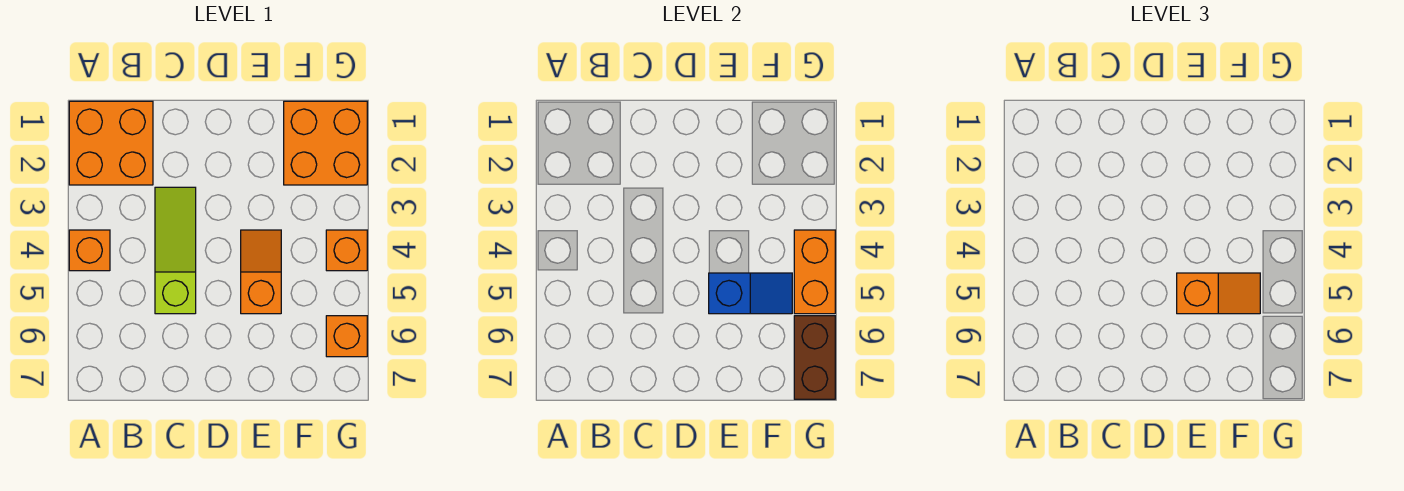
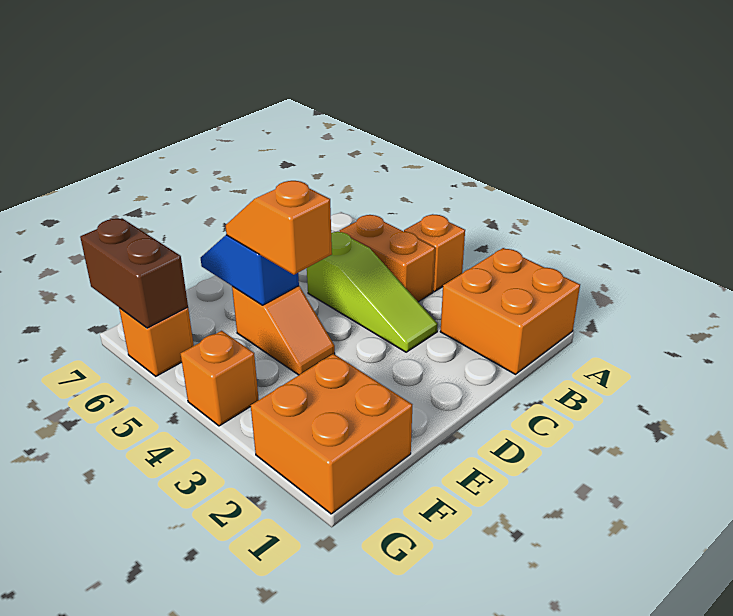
blue 1x2 slope [709,273,792,314] -> blue 1x2 slope turned to [201,235,299,305]
orange 1x2 slope [1177,273,1260,314] -> orange 1x2 slope turned to [226,181,332,275]
orange 1x2 brick [794,230,835,314] -> orange 1x2 brick moved to [340,215,435,302]

